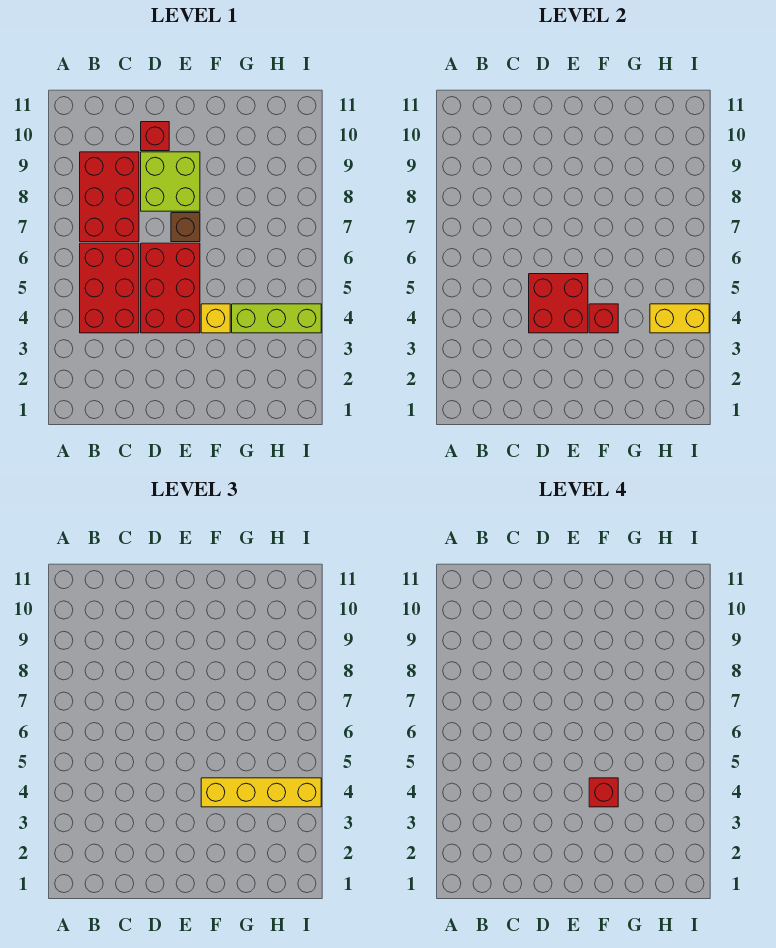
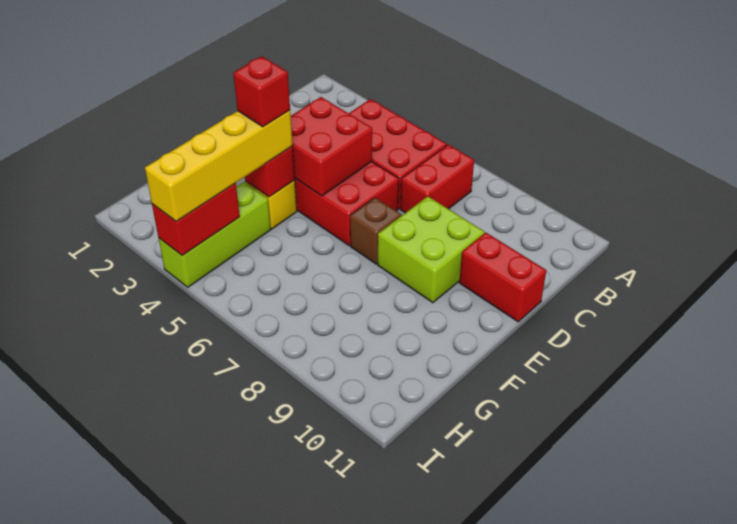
red 2x3 brick [80,152,139,242] -> red 1x2 brick [400,145,474,213]
red 1x1 brick [141,122,169,151] -> red 1x2 brick [459,233,546,322]
yellow 1x2 brick [650,304,709,333] -> red 1x2 brick [152,183,240,255]

